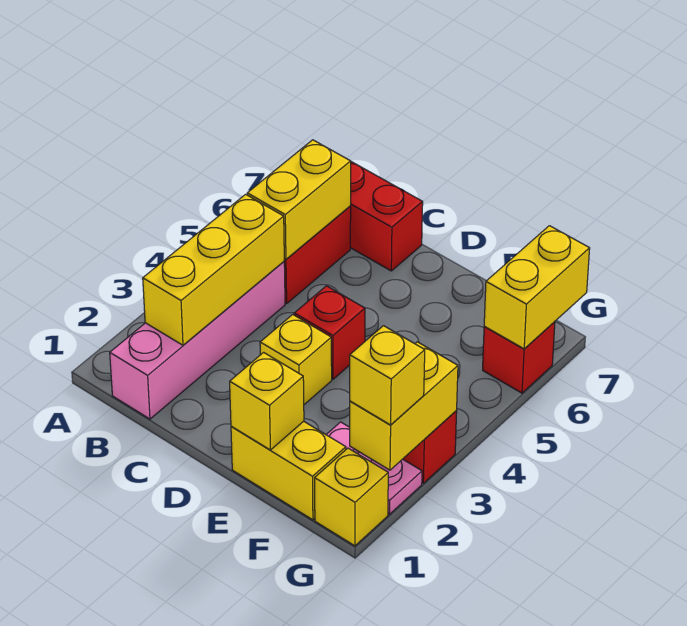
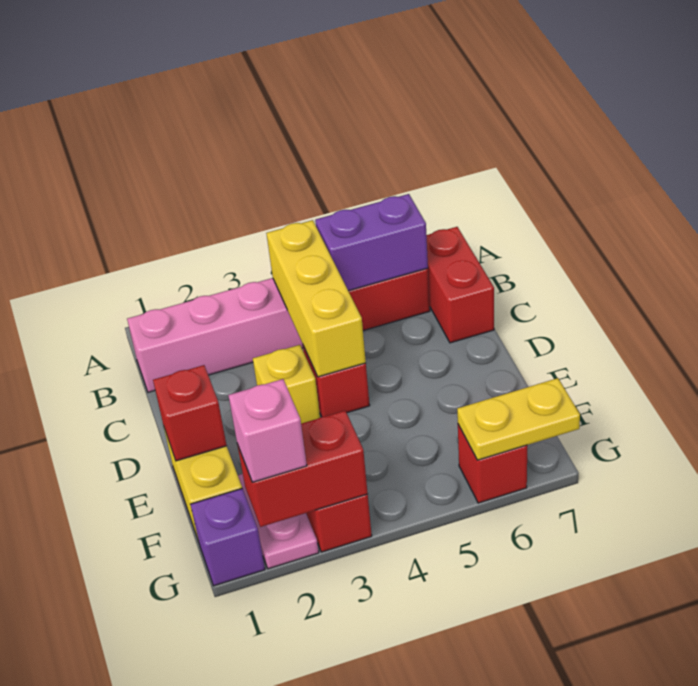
yellow 1x3 brick [143,194,284,345] -> yellow 1x3 brick turned to [266,220,366,377]
yellow 1x2 brick [247,140,351,259] -> purple 1x2 brick [315,194,428,291]
yellow 1x1 brick [230,352,304,450] -> red 1x1 brick [153,365,227,461]
yellow 1x1 brick [315,448,388,546] -> purple 1x1 brick [190,488,265,586]
yellow 1x2 brick [350,342,458,470] -> red 1x2 brick [237,411,368,527]
yellow 1x1 brick [350,326,425,425] -> pink 1x1 brick [228,379,307,482]
yellow 1x2 brick [484,226,590,349] -> yellow 1x2 plate [457,378,580,460]

